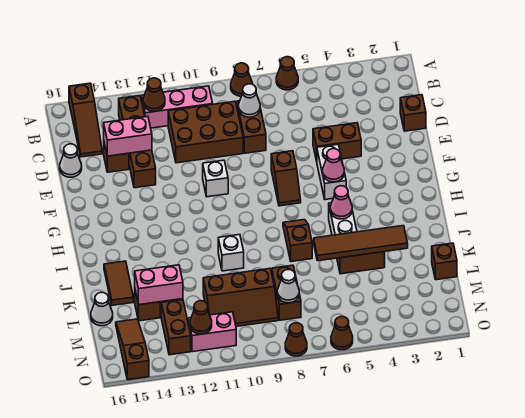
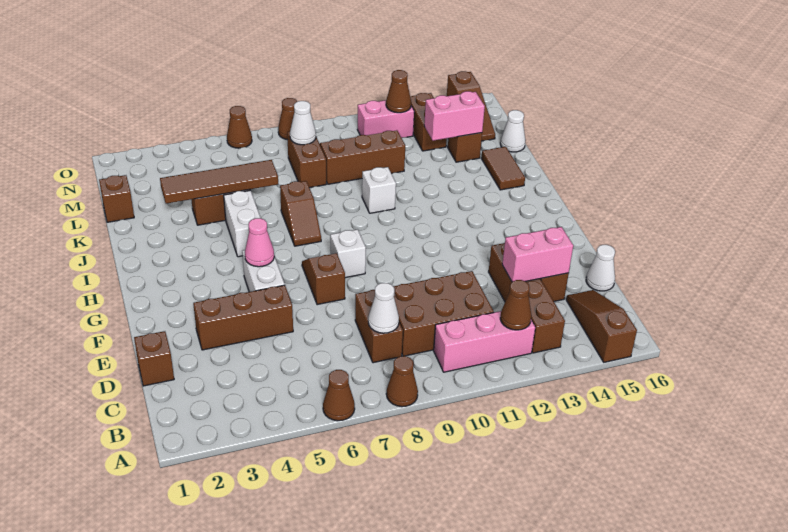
brown 1x2 brick [313,123,361,161] -> brown 1x3 brick [193,285,293,350]
white 1x1 brick [203,160,228,197] -> white 1x1 brick moved to [330,229,366,278]
pink 1x1 cone [330,186,352,219] -> none

